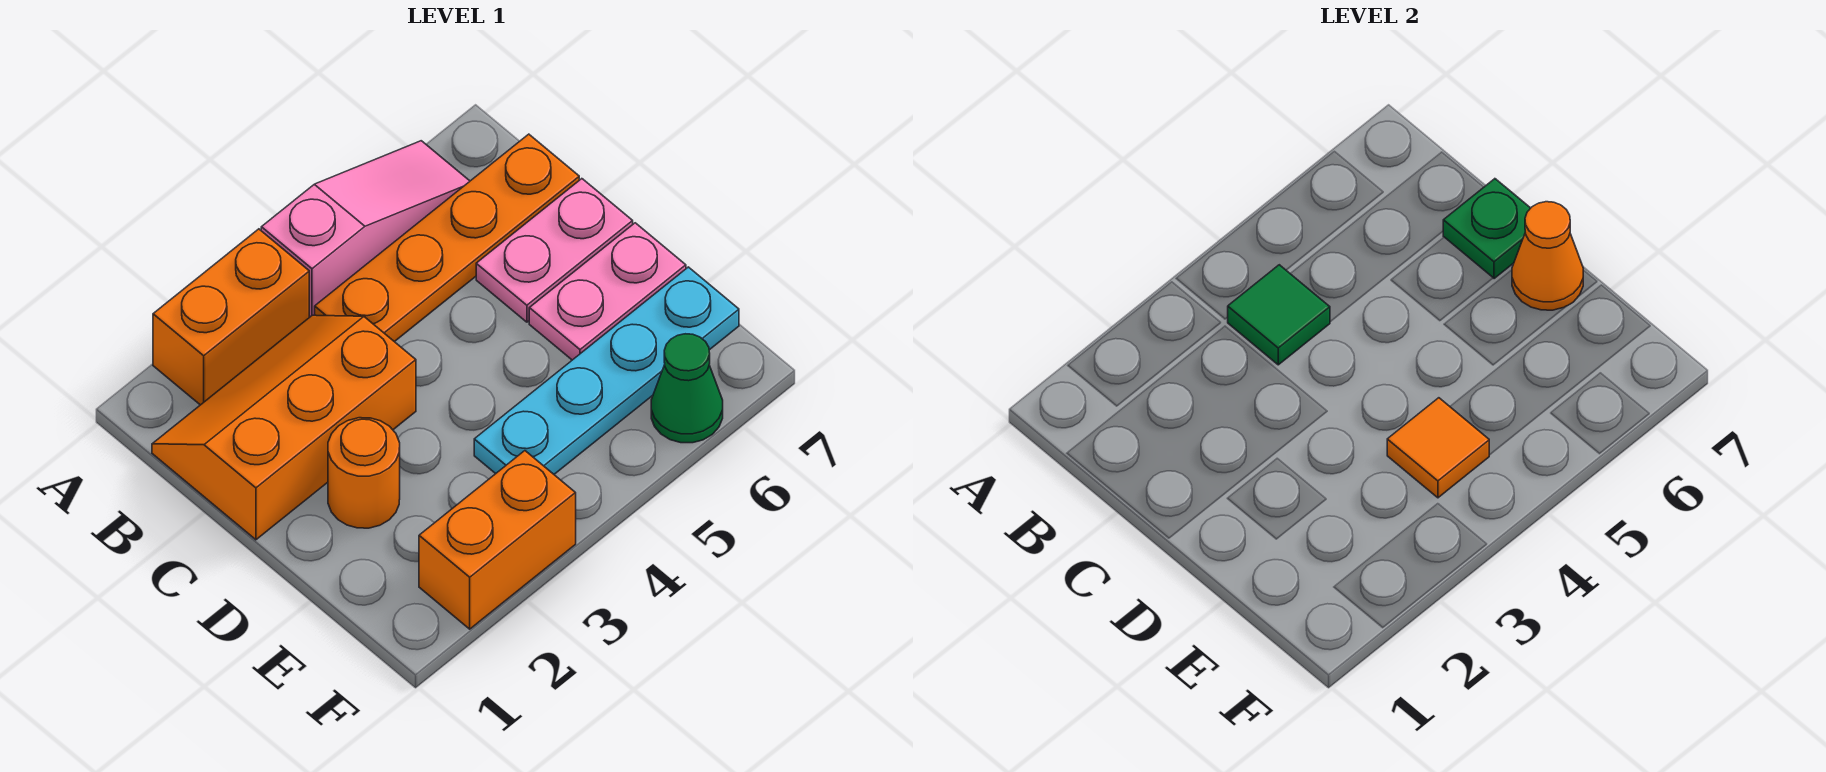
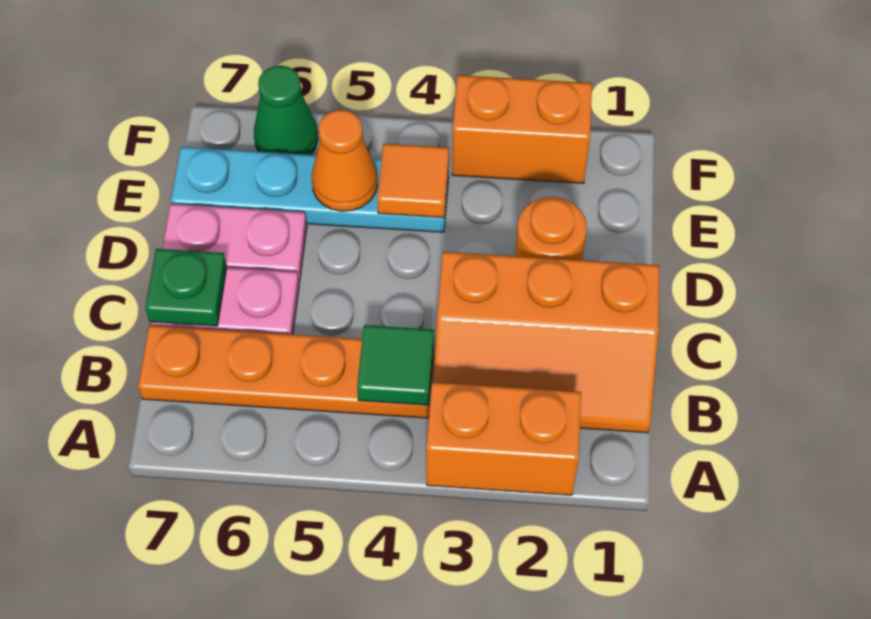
pink 1x3 slope [261,141,470,317] -> none
orange 1x1 cone [1512,202,1583,310] -> orange 1x1 cone moved to [312,110,378,211]

